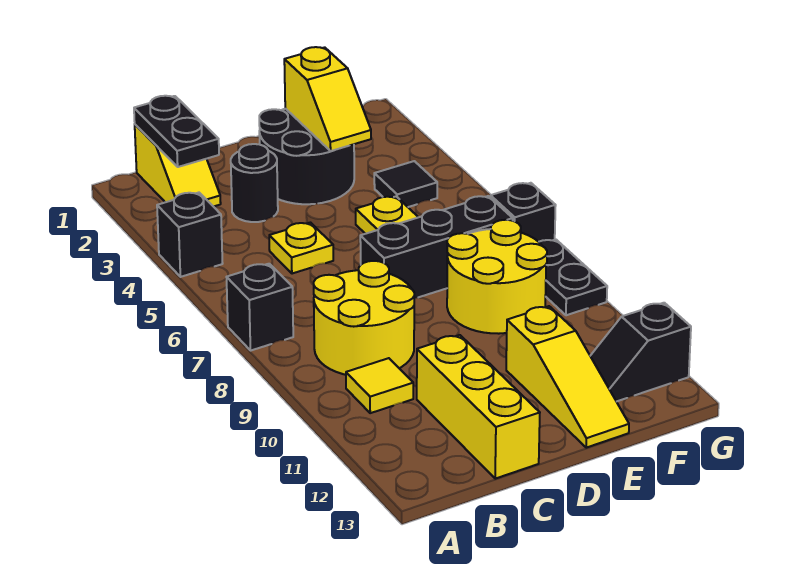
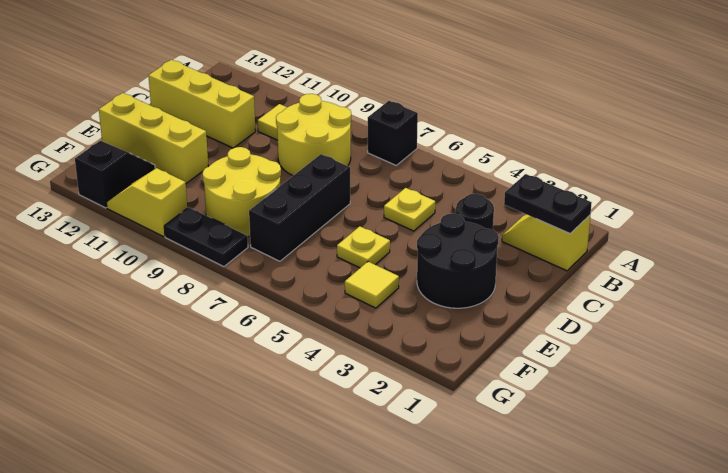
black 1x1 brick [157,193,223,277] -> none
yellow 1x2 slope [284,47,371,151] -> yellow 1x2 slope moved to [107,168,187,237]
yellow 1x3 slope [506,306,629,448] -> yellow 1x3 brick [99,93,208,183]
black 1x1 tile [374,161,437,207] -> yellow 1x1 tile [345,262,399,308]
black 1x1 brick [491,183,556,242] -> none

